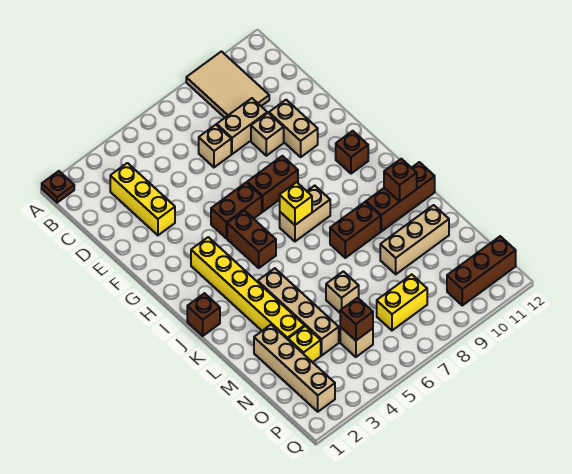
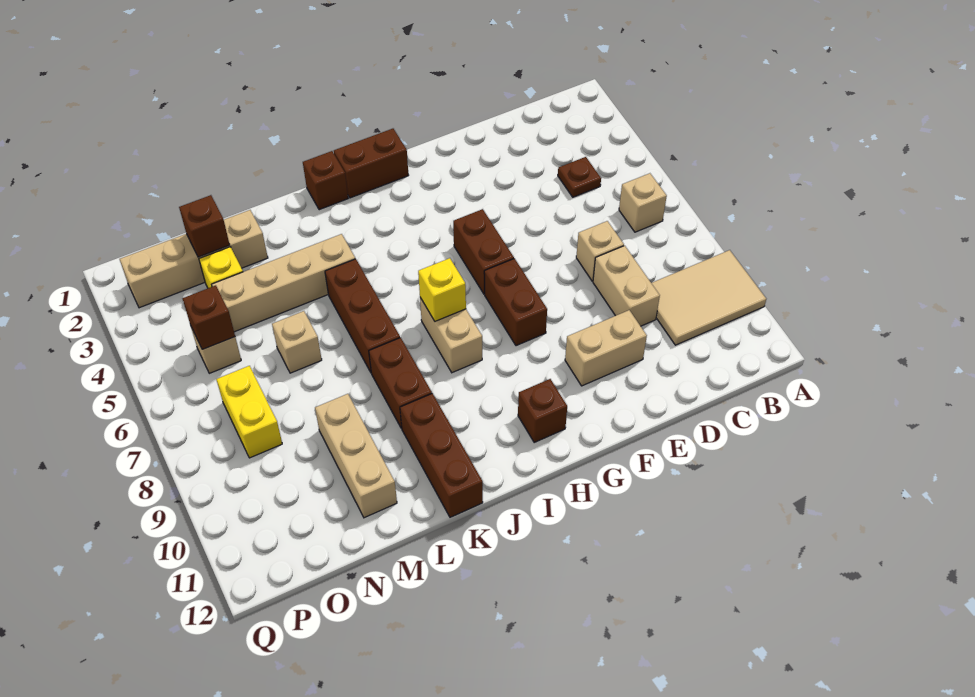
brown 1x1 plate [42,171,74,203] -> brown 1x1 plate moved to [558,157,601,197]
yellow 1x3 brick [110,163,175,235] -> none
tan 1x1 brick [251,113,284,156] -> tan 1x1 brick moved to [619,173,667,232]
yellow 1x6 brick [191,237,305,339] -> none
brown 1x2 brick [227,211,276,268] -> brown 1x2 brick moved to [334,129,409,198]
brown 1x1 brick [384,159,417,202] -> brown 1x1 brick moved to [179,195,230,257]
brown 1x3 brick [447,236,516,305] -> brown 1x3 brick moved to [325,259,400,372]

